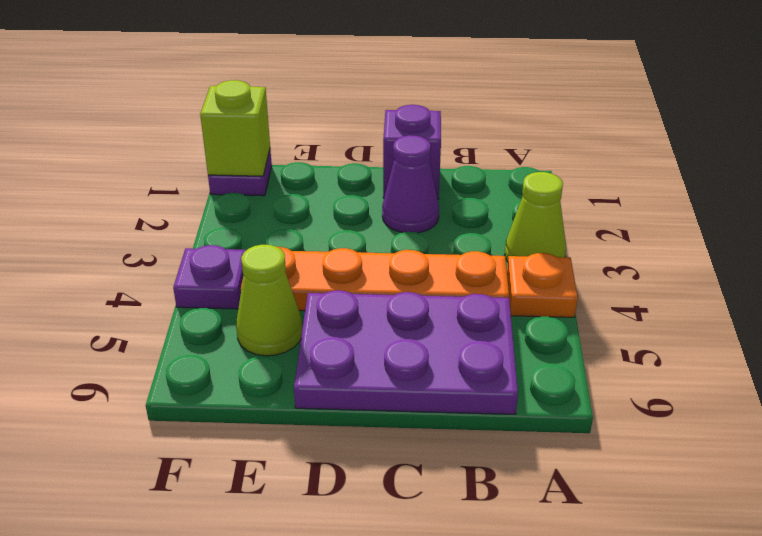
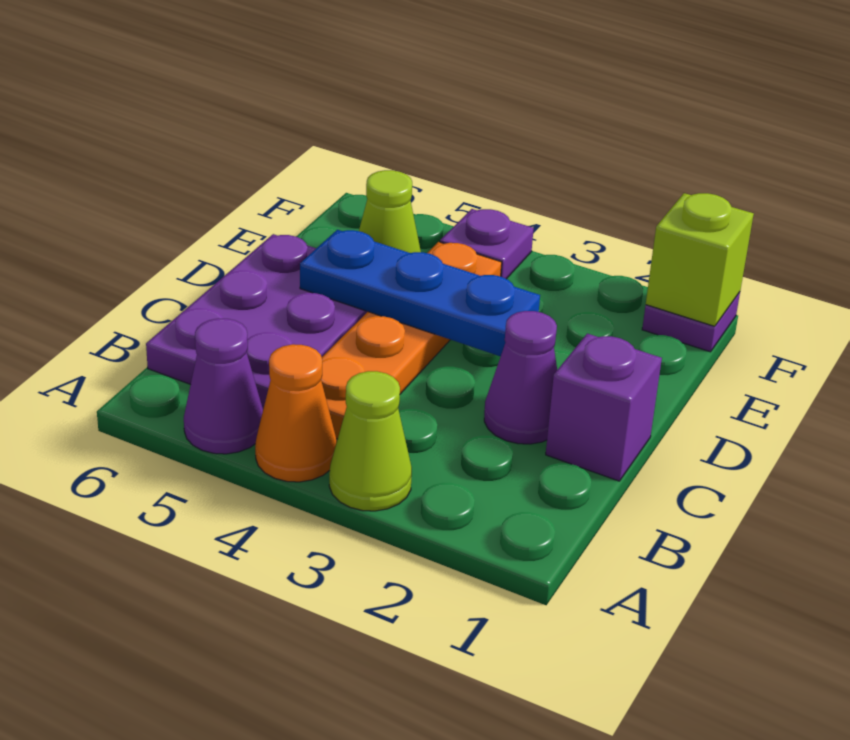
orange 1x1 plate [507,253,578,317] -> orange 1x1 cone [255,344,337,482]
none -> purple 1x1 cone [184,318,263,454]
none -> blue 1x3 plate [300,230,540,357]

